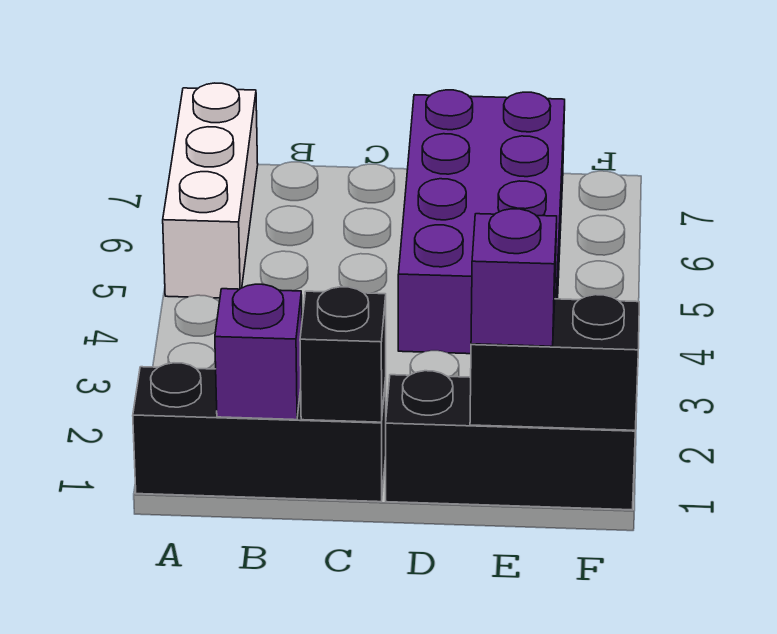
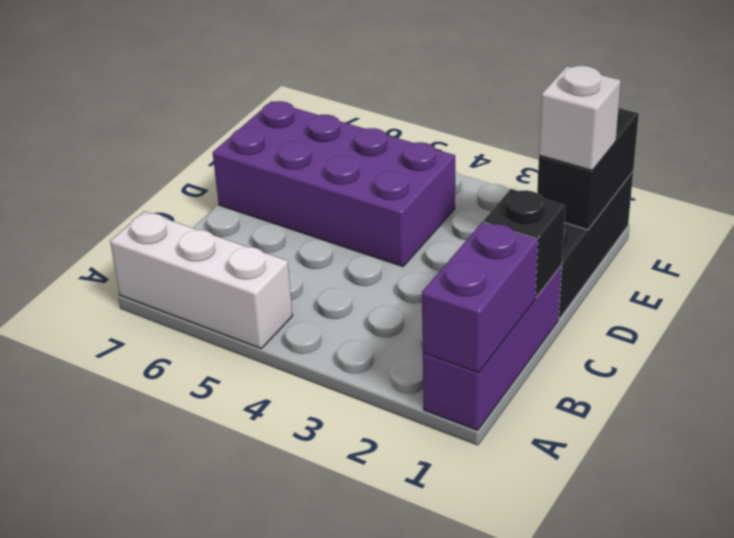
black 1x3 brick [133,363,386,502] -> purple 1x3 brick [423,265,562,430]
purple 1x1 brick [215,284,302,420] -> purple 1x2 brick [422,222,538,373]
purple 1x1 brick [471,209,557,346] -> white 1x1 brick [539,66,621,171]

